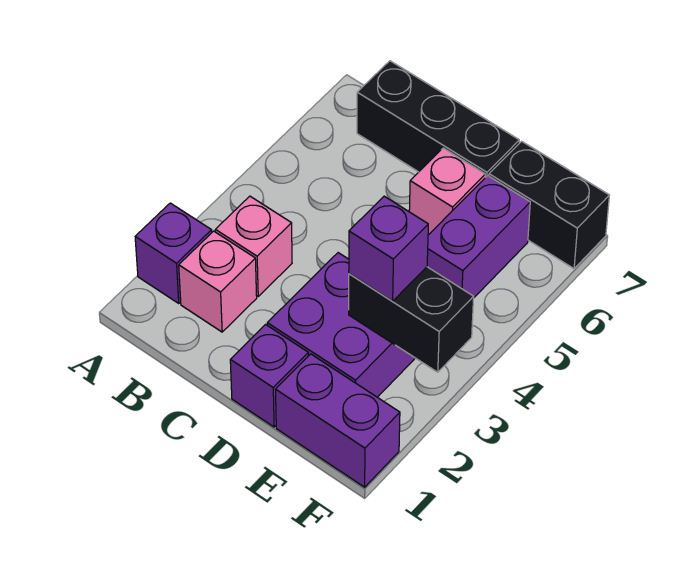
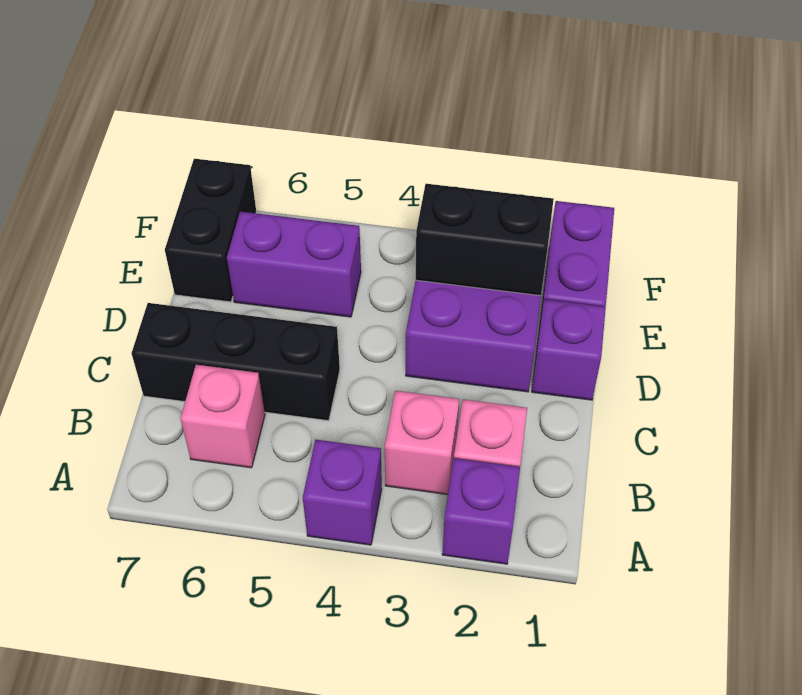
black 1x3 brick [357,61,519,178] -> black 1x3 brick turned to [132,303,340,421]
pink 1x1 brick [409,148,485,234] -> pink 1x1 brick moved to [180,365,265,468]
black 1x2 brick [349,267,474,372] -> black 1x2 brick turned to [416,184,554,296]
purple 1x1 brick [349,196,428,301] -> purple 1x1 brick moved to [303,440,382,545]

